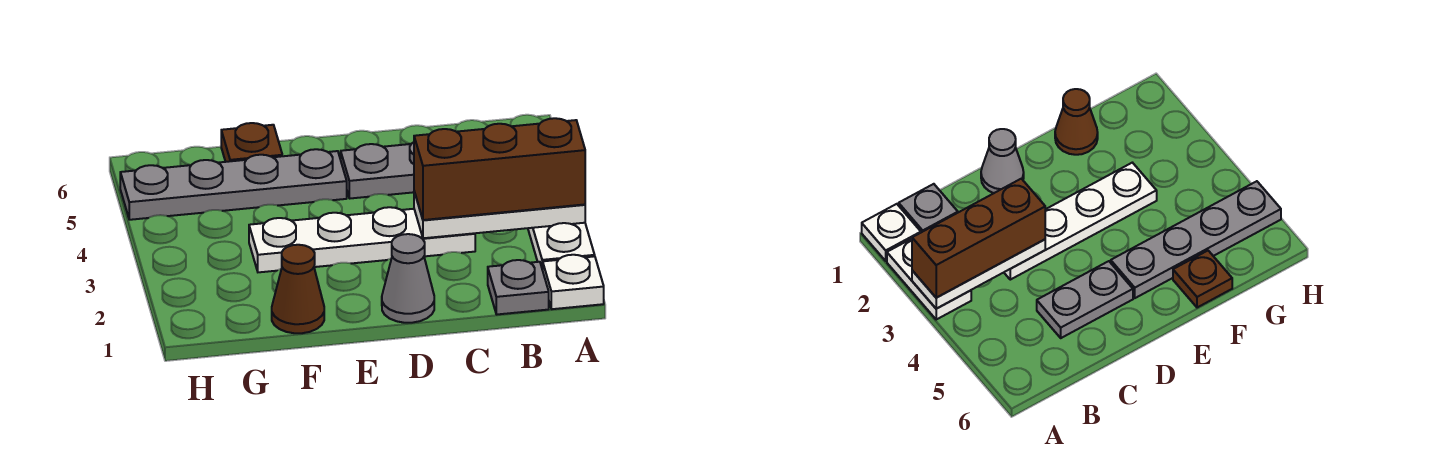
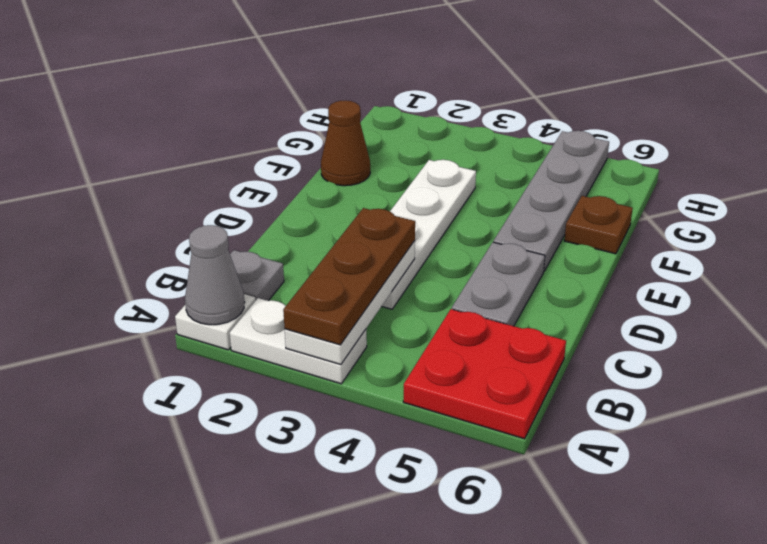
brown 1x3 brick [414,118,585,220] -> brown 1x3 plate [283,208,415,345]
none -> red 2x2 plate [403,309,566,439]
grey 1x1 cone [382,234,434,323] -> grey 1x1 cone moved to [185,225,245,325]

